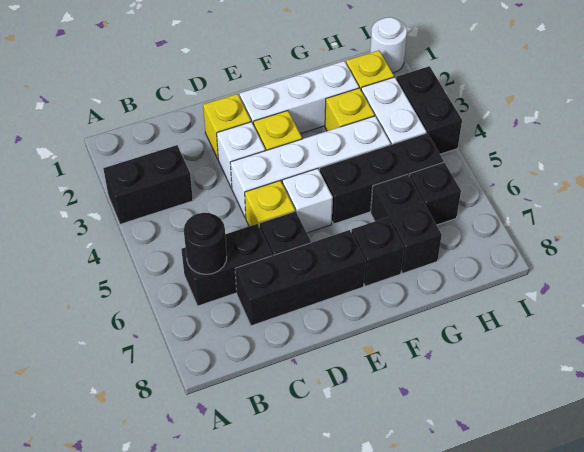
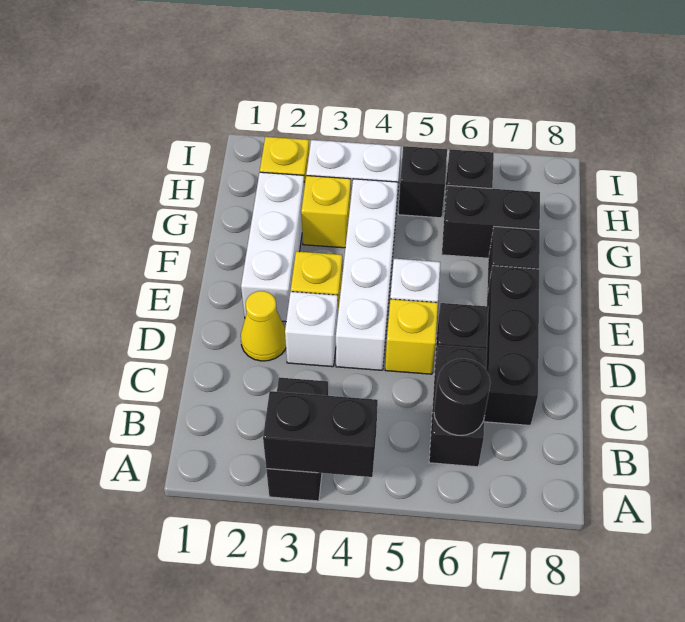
yellow 1x1 brick [203,94,251,159] -> yellow 1x1 cone [241,291,286,361]
black 1x3 brick [320,133,443,224] -> black 1x1 brick [398,146,447,218]
white 1x1 round brick [370,17,407,73] -> none
black 1x2 brick [396,66,462,154] -> black 1x2 brick moved to [263,391,378,477]

